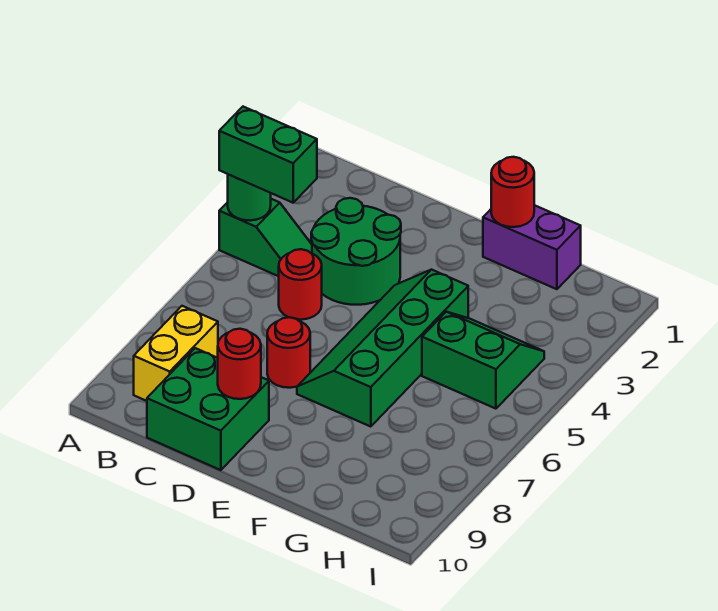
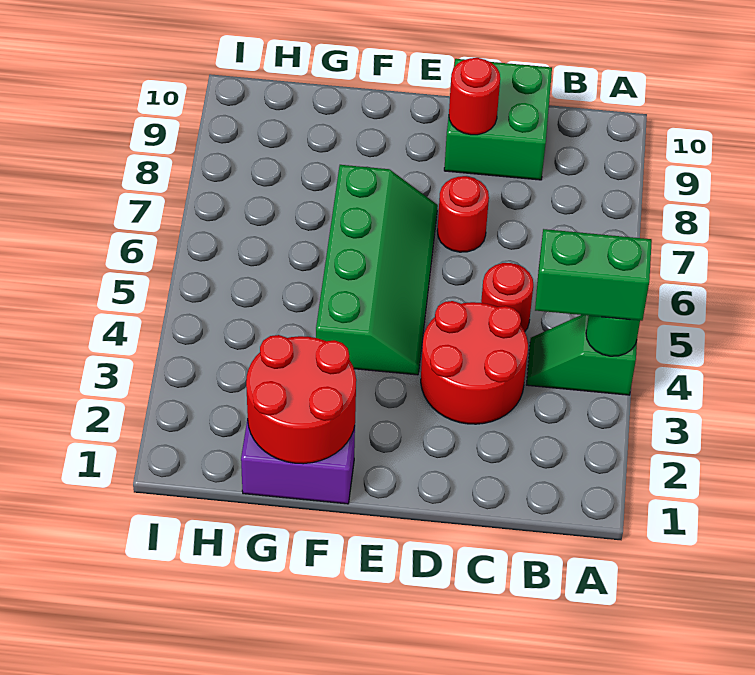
yellow 1x2 brick [134,306,218,401] -> none
green 2x2 round brick [311,198,401,305] -> red 2x2 round brick [421,301,528,424]
red 1x1 round brick [491,157,534,227] -> red 2x2 round brick [246,335,356,464]
green 2x2 slope [422,312,544,409] -> none

